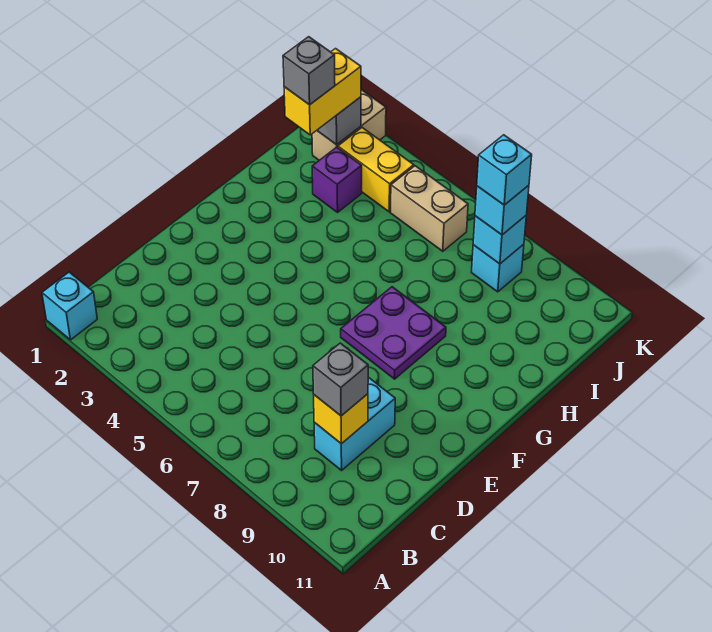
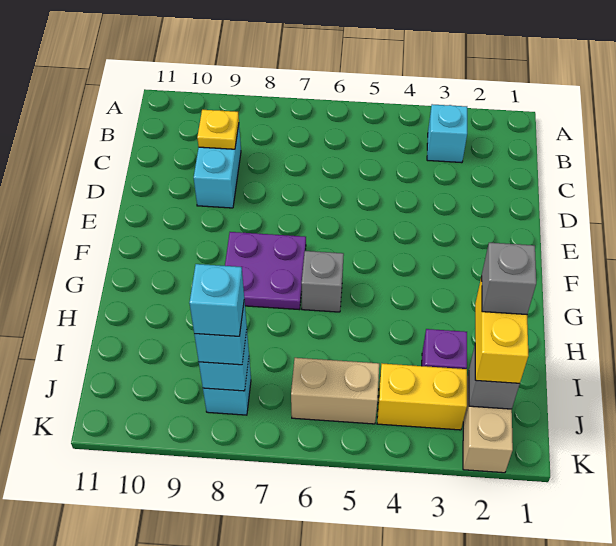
cyan 1x1 brick [42,272,97,340] -> cyan 1x1 brick moved to [427,104,467,163]
yellow 1x1 brick [314,394,368,444] -> yellow 1x1 plate [197,110,239,149]
grey 1x1 brick [313,343,368,416] -> grey 1x1 brick moved to [302,251,344,312]

